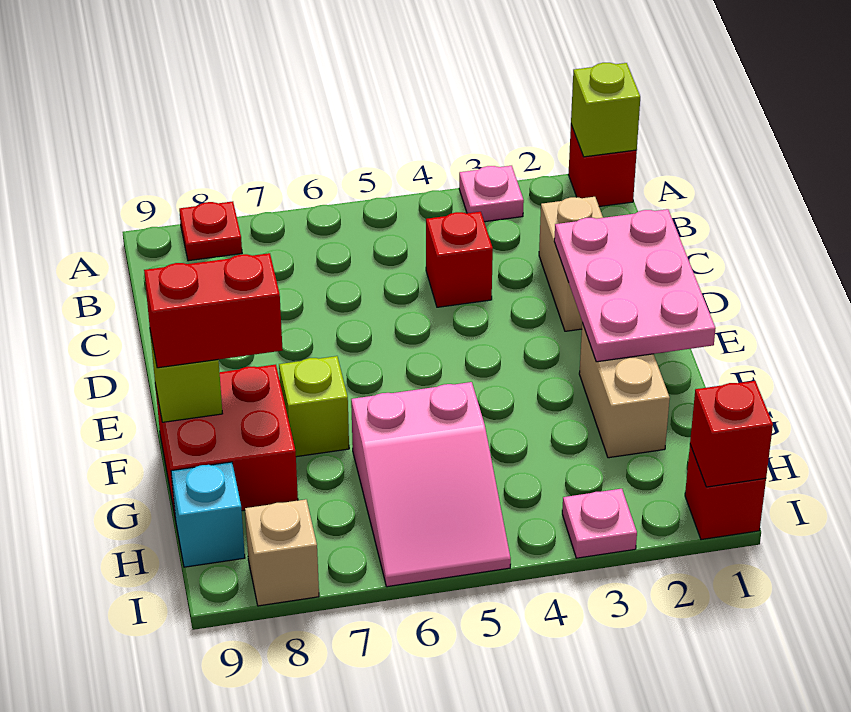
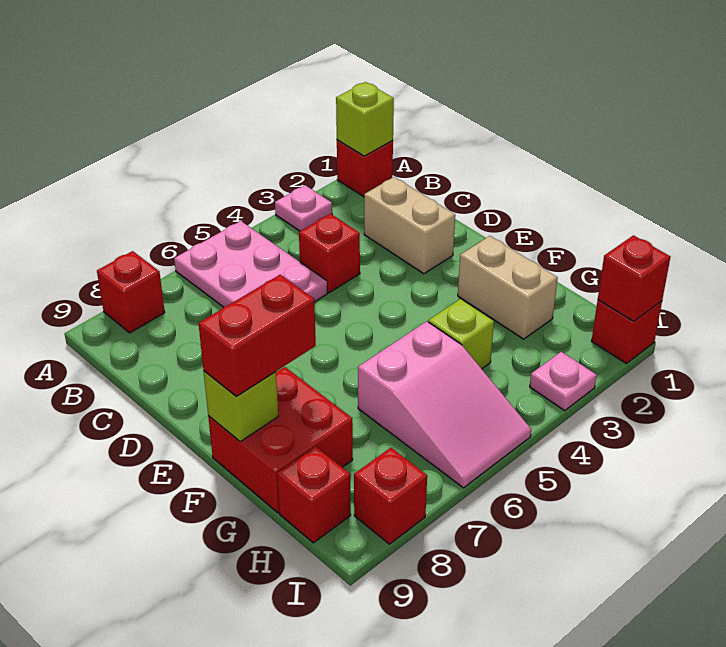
red 1x1 plate [179,201,242,261] -> red 1x1 brick [97,251,165,333]
pink 2x3 plate [554,209,716,362] -> pink 2x3 plate moved to [174,221,327,307]
lime 1x1 brick [279,356,349,457] -> lime 1x1 brick moved to [428,299,494,369]
cyan 1x1 brick [171,462,245,567] -> red 1x1 brick [277,446,351,543]
tan 1x1 brick [245,499,319,606] -> red 1x1 brick [354,448,427,544]

